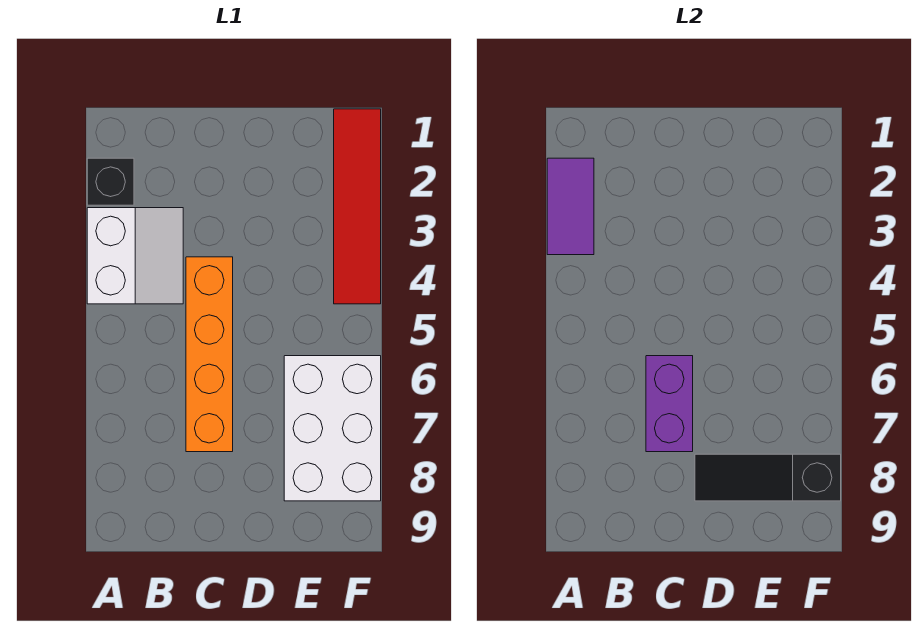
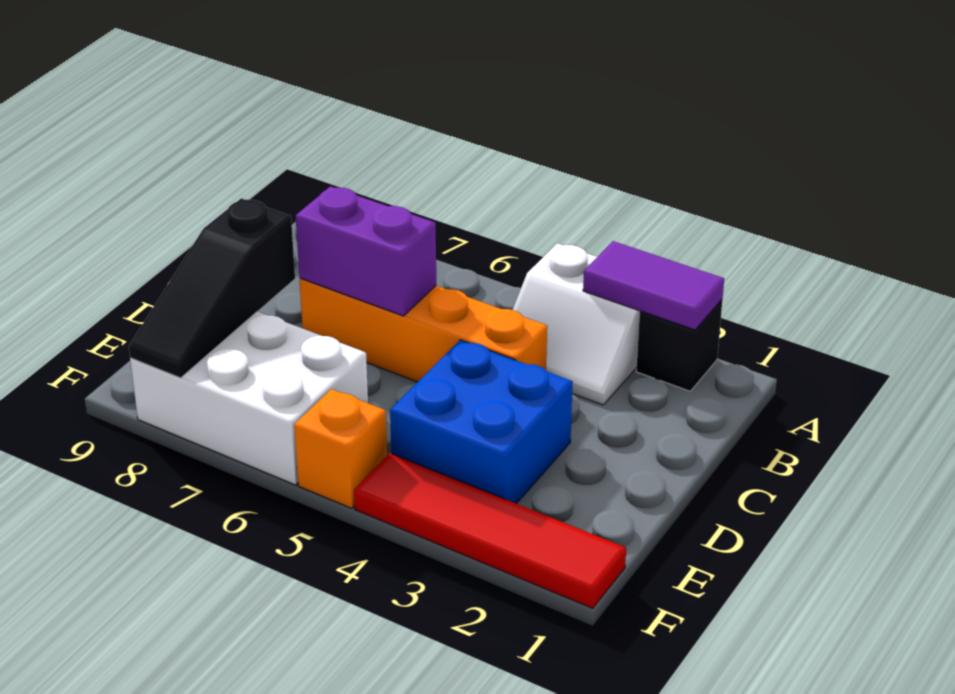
none -> blue 2x2 brick [390,340,573,504]
black 1x3 slope [695,454,841,501] -> black 1x3 slope turned to [129,198,295,378]
none -> orange 1x1 brick [294,389,387,508]

